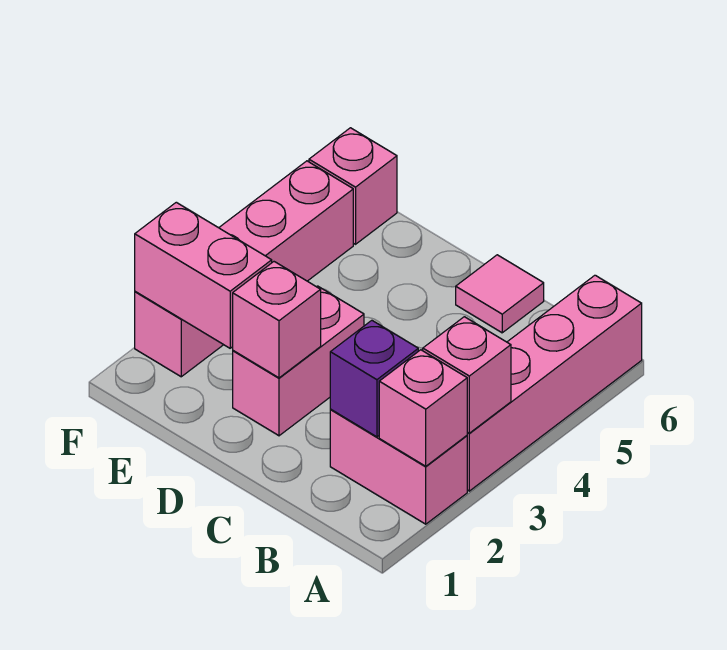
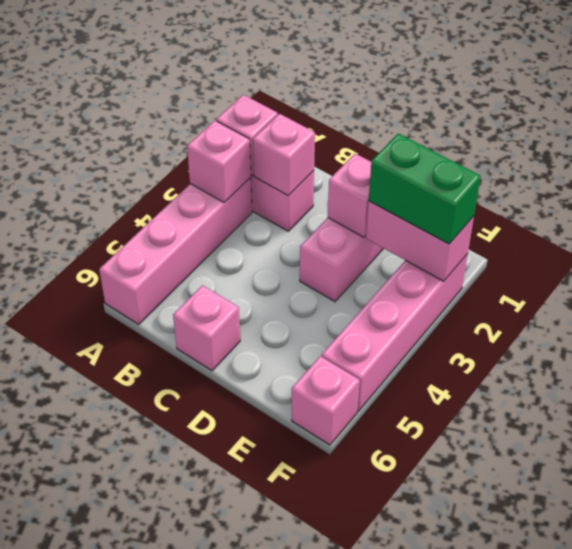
purple 1x1 brick [330,320,418,437] -> pink 1x1 brick [253,114,315,196]
pink 1x1 tile [456,255,544,333] -> pink 1x1 brick [173,285,240,371]
none -> green 1x2 brick [369,133,481,244]

